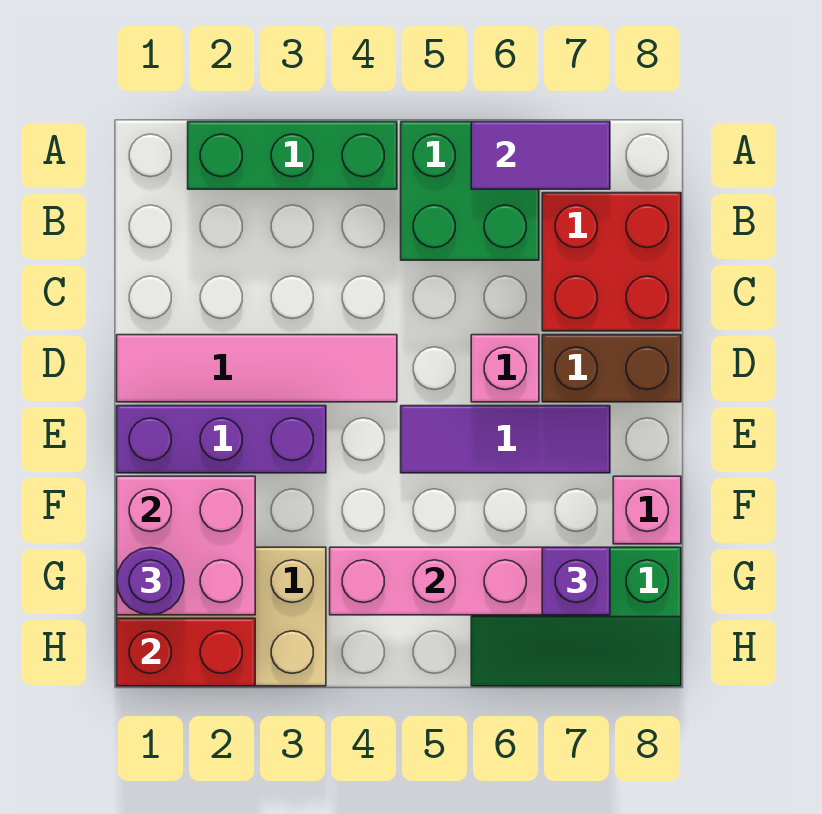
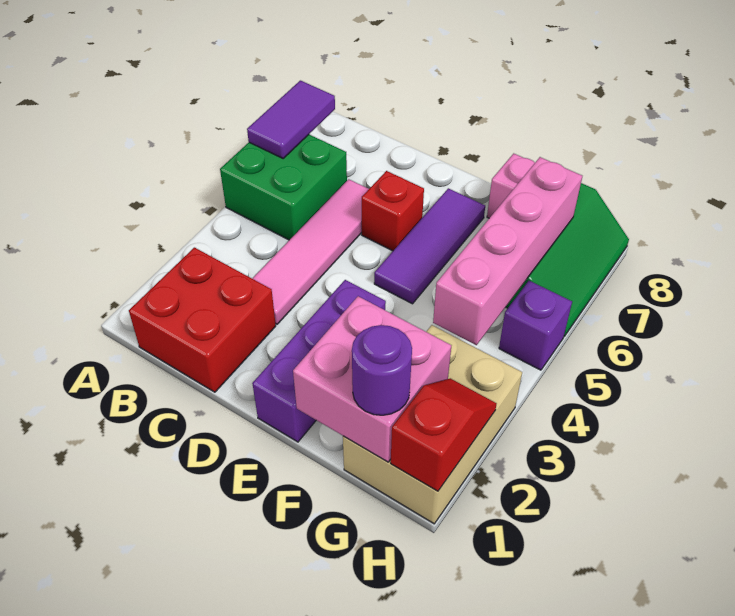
green 1x3 brick [188,122,397,189] -> none
red 2x2 brick [542,193,681,331] -> red 2x2 brick moved to [129,248,276,392]
pink 1x4 tile [117,335,397,402] -> pink 1x4 tile moved to [252,179,369,324]
pink 1x1 brick [471,335,539,402] -> red 1x1 brick [362,171,424,251]
brown 1x2 brick [542,335,681,402] -> none
purple 1x1 brick [542,547,610,615] -> purple 1x1 brick moved to [499,281,572,370]
red 1x2 brick [117,618,255,686] -> red 1x2 slope [391,378,496,491]

